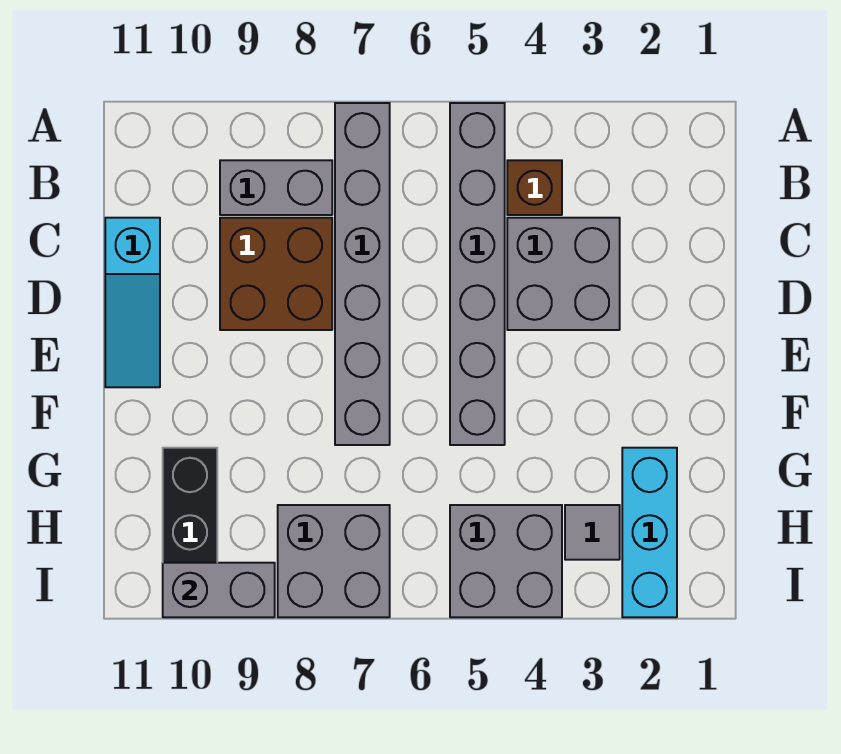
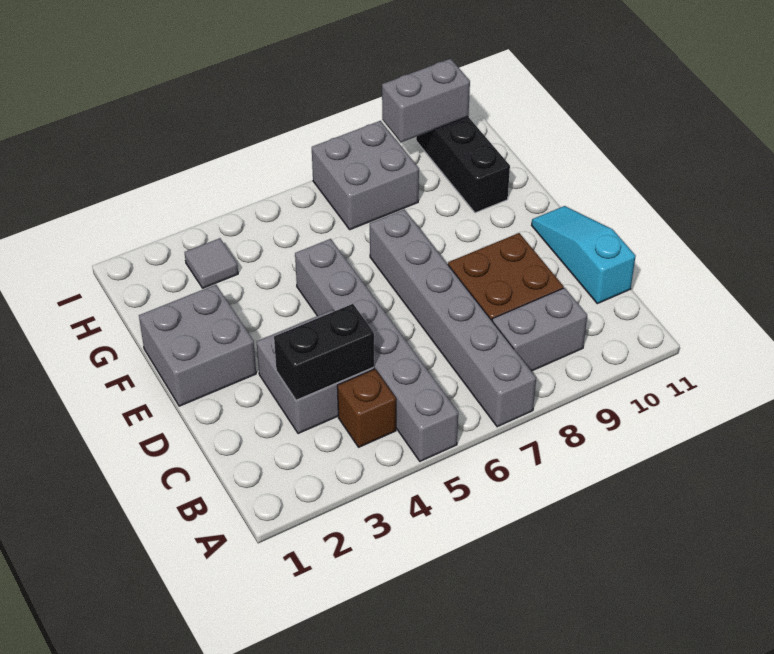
none -> black 1x2 brick [274,304,374,400]
cyan 1x3 brick [622,448,677,617] -> none
grey 2x2 brick [450,505,562,617] -> grey 2x2 brick moved to [139,285,256,406]

